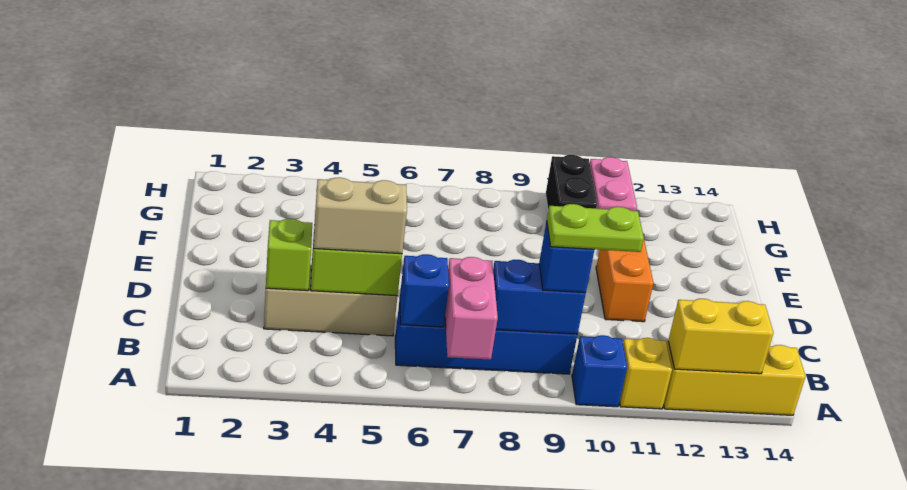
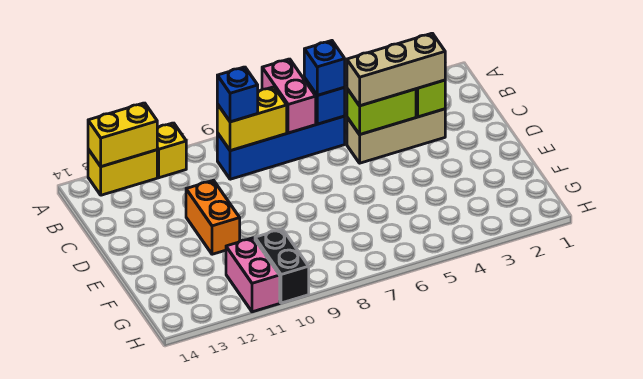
blue 1x1 brick [572,335,627,407] -> blue 1x1 brick moved to [304,41,345,95]
yellow 1x3 brick [664,342,806,415] -> yellow 1x2 brick [88,149,157,195]
blue 1x2 brick [493,260,586,334] -> yellow 1x2 brick [217,87,287,151]
lime 1x2 plate [547,204,644,252] -> none
tan 1x2 brick [314,177,407,254] -> tan 1x3 brick [347,33,445,106]

